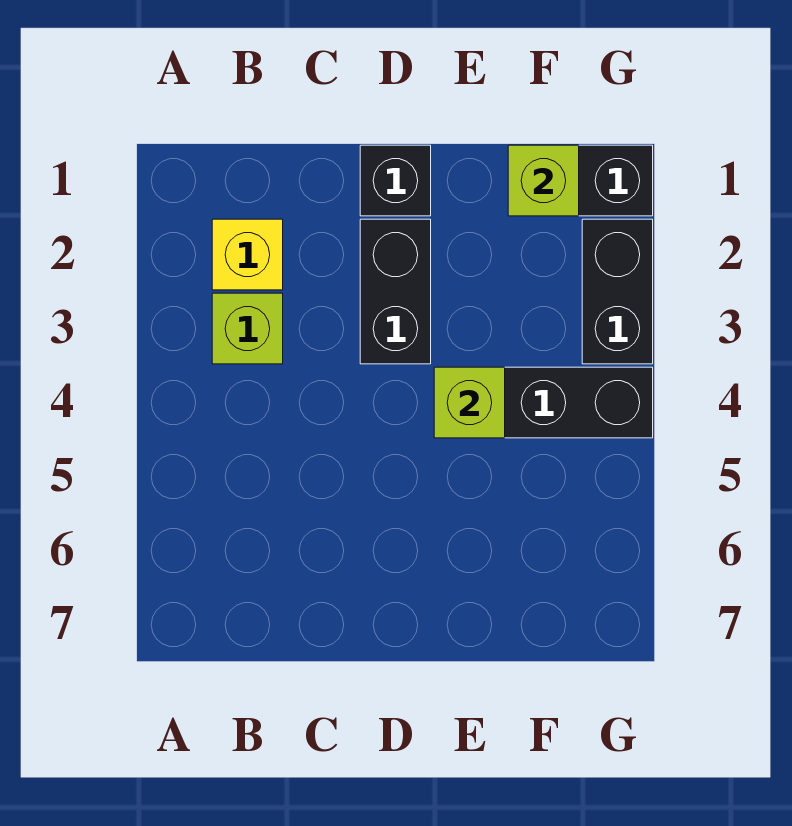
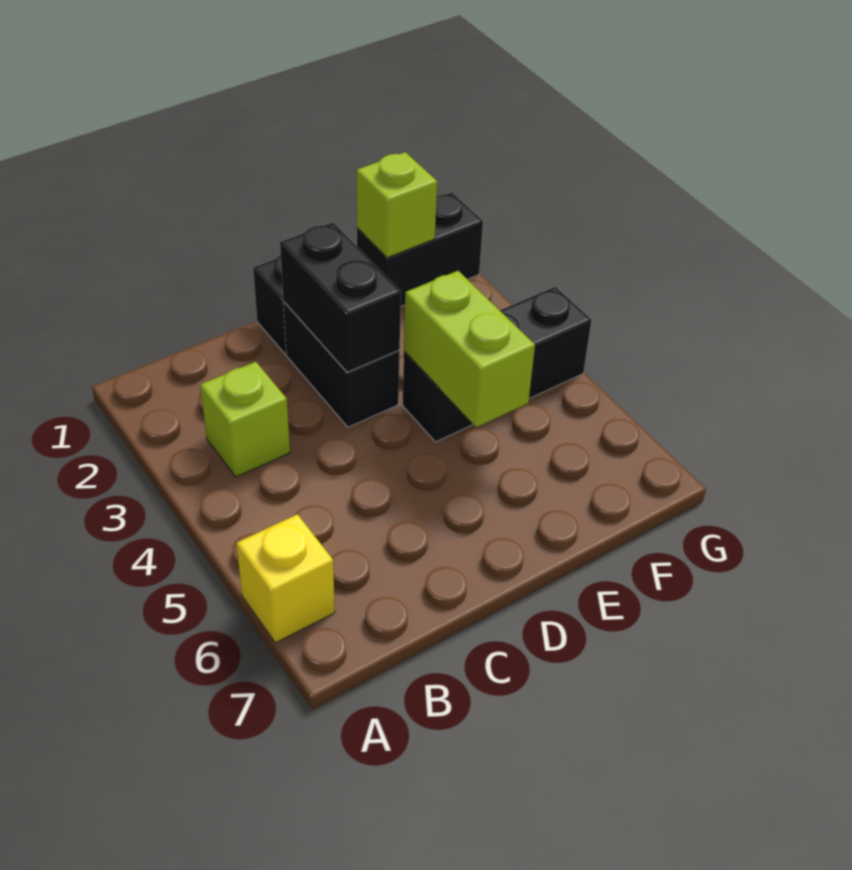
yellow 1x1 brick [212,219,283,290] -> yellow 1x1 brick moved to [237,514,335,643]
lime 1x1 brick [434,367,505,438] -> lime 1x2 brick [404,271,535,427]
black 1x2 brick [582,219,653,364] -> black 1x2 brick moved to [280,222,401,372]

